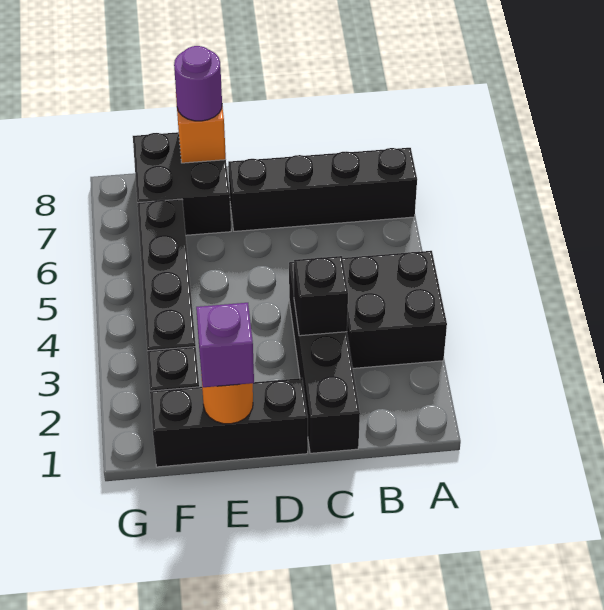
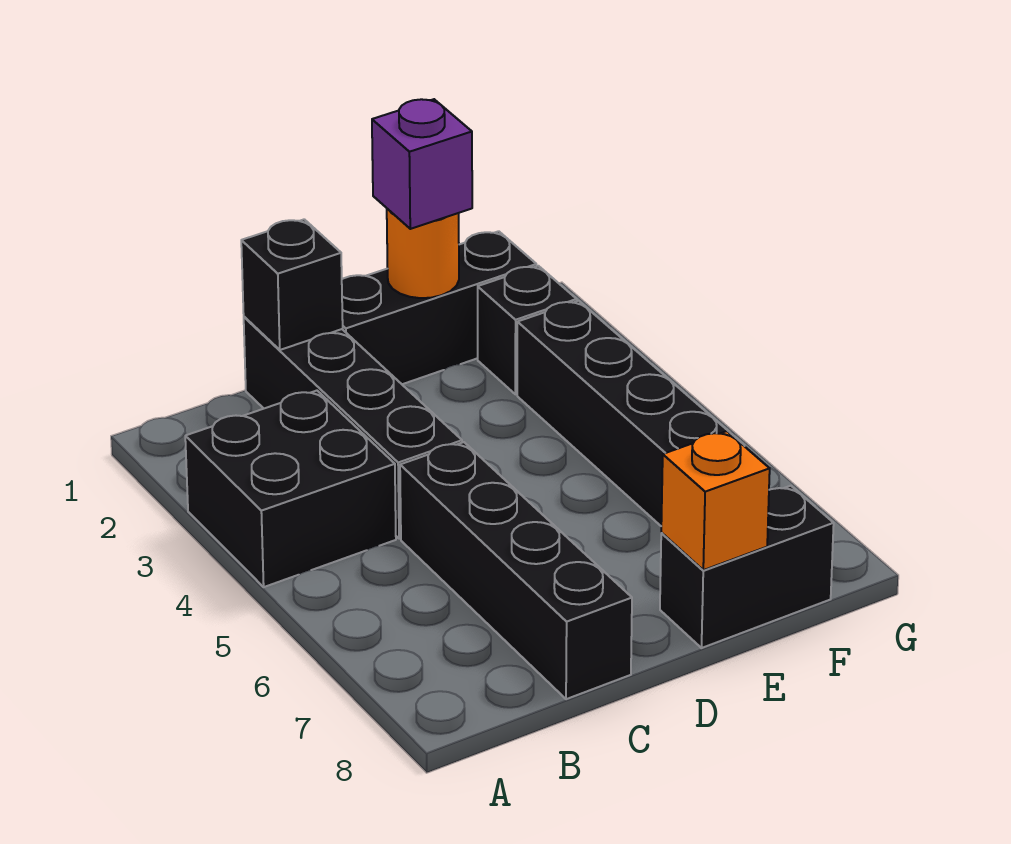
black 1x4 brick [228,148,417,231] -> black 1x4 brick turned to [400,442,632,699]
black 1x1 brick [294,256,348,336] -> black 1x1 brick moved to [241,219,343,350]
black 2x2 brick [133,132,231,235] -> black 1x2 brick [660,486,834,648]
purple 1x1 round brick [174,46,222,121] -> none

